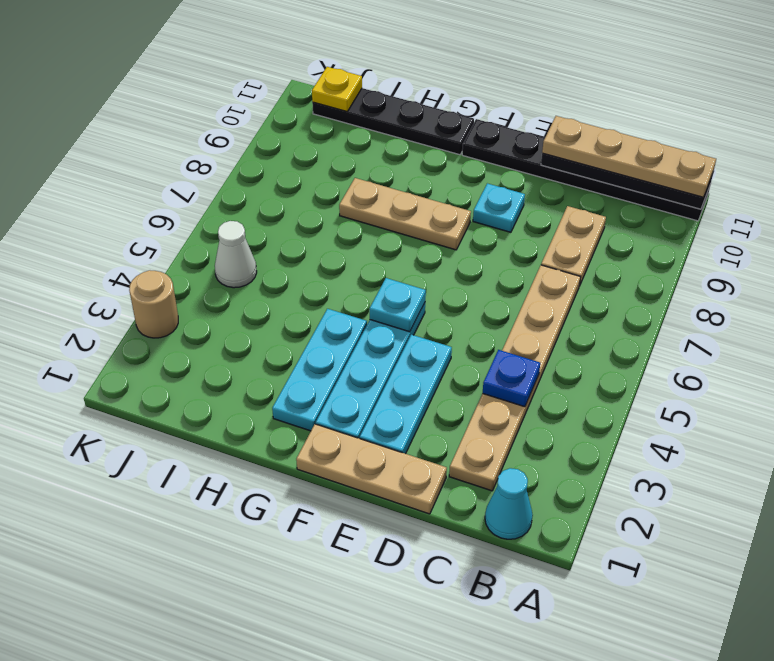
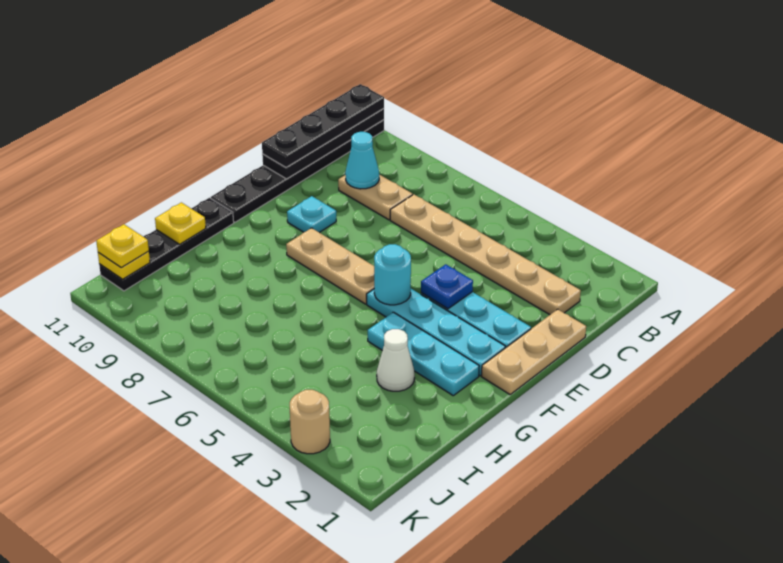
tan 1x4 plate [542,116,716,197] -> black 1x4 plate [262,84,384,167]
cyan 1x1 cone [485,468,533,539] -> cyan 1x1 cone moved to [345,132,379,189]
blue 1x1 plate [483,350,540,407] -> blue 1x1 plate moved to [421,264,473,309]
cyan 1x1 plate [370,278,426,332] -> cyan 1x1 round brick [374,244,411,305]
tan 1x3 plate [339,178,471,250] -> tan 1x3 plate turned to [286,228,374,304]
none -> yellow 1x1 plate [155,202,206,244]
white 1x1 cone [215,221,257,288] -> white 1x1 cone moved to [377,329,415,391]
none -> yellow 1x1 plate [96,224,149,268]

